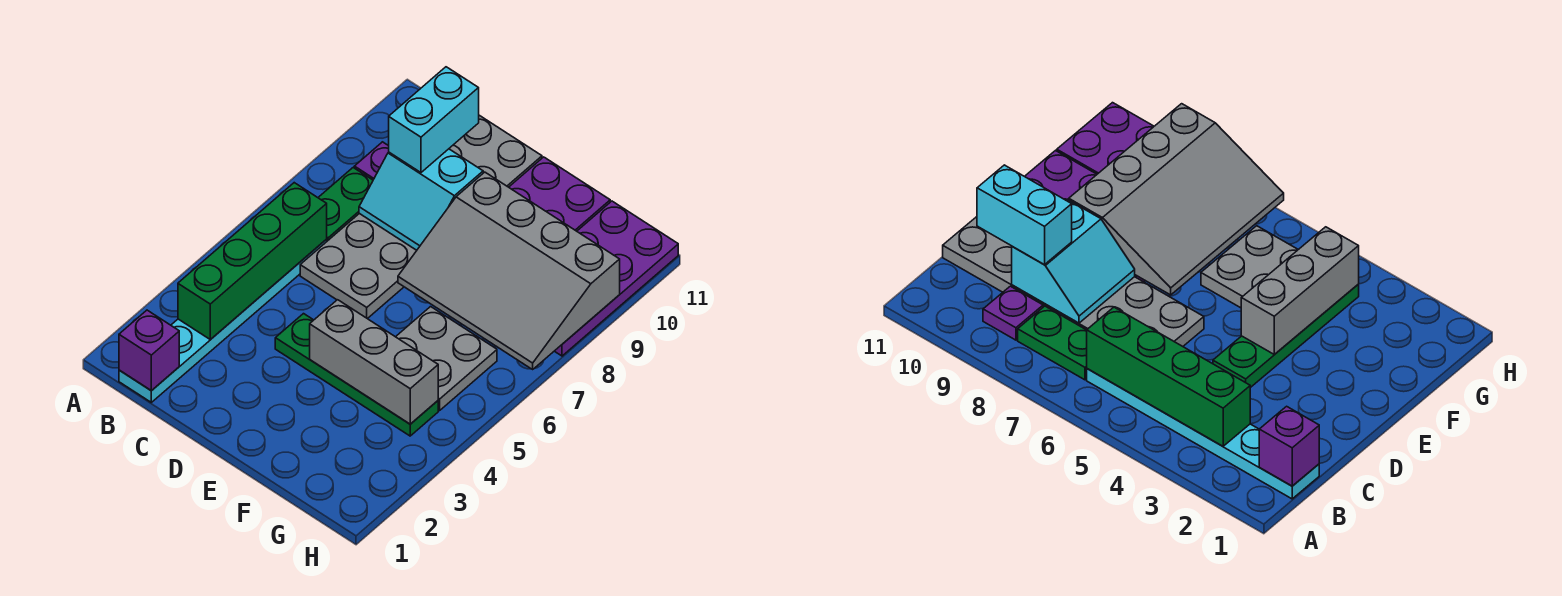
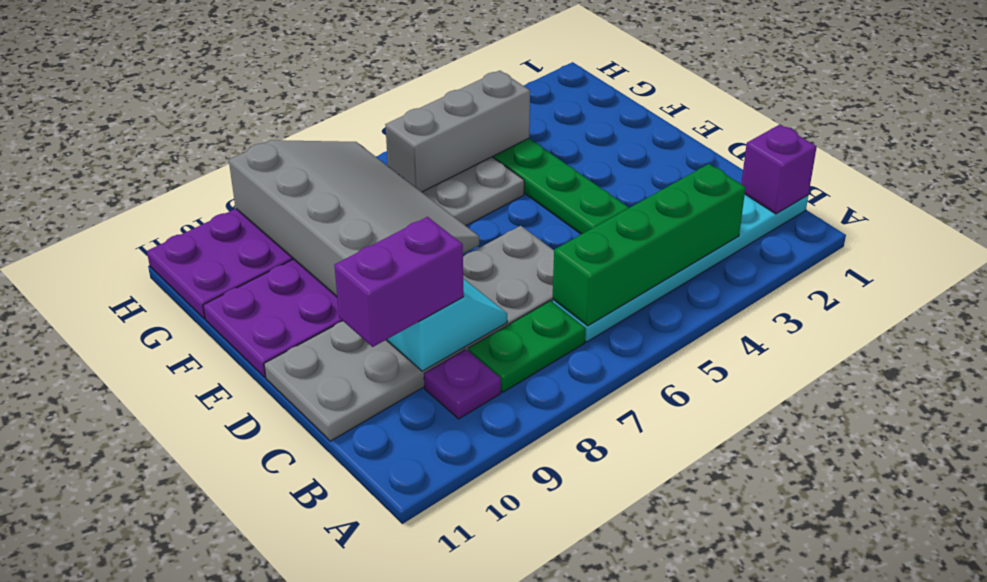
cyan 1x2 brick [389,67,479,172] -> purple 1x2 brick [334,217,464,347]
grey 1x3 brick [310,300,438,424] -> grey 1x3 brick turned to [385,71,530,192]

